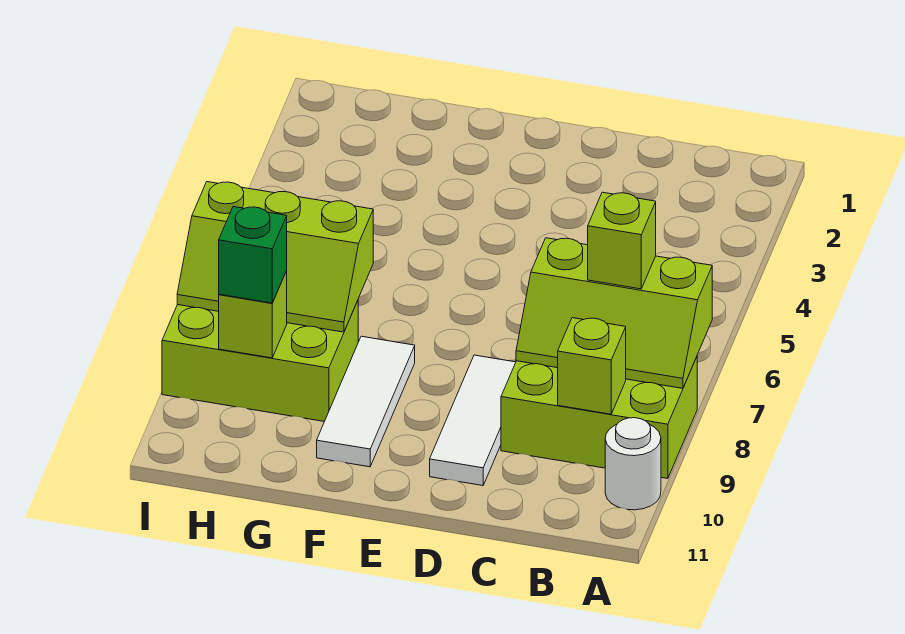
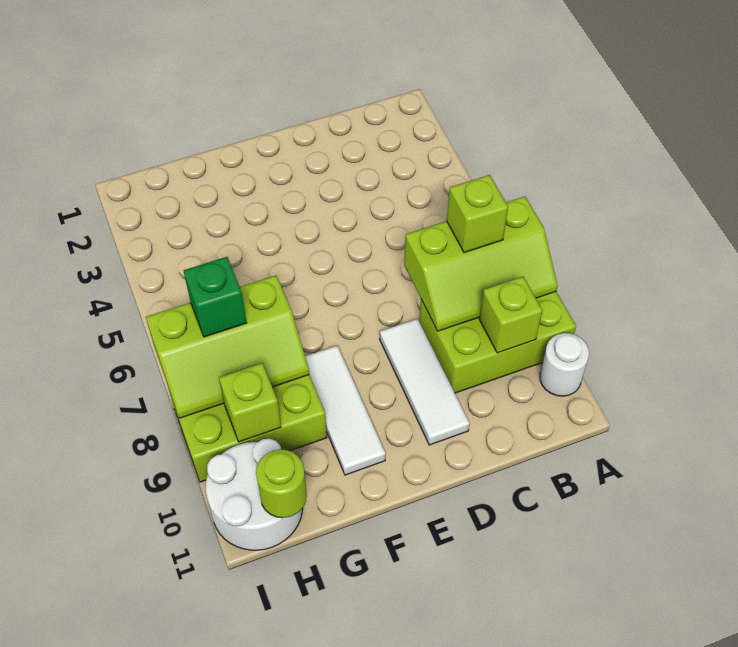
green 1x1 brick [219,207,287,303] -> green 1x1 brick moved to [183,257,246,337]
none -> white 2x2 round brick [206,438,303,550]
none -> lime 1x1 round brick [256,449,307,518]

